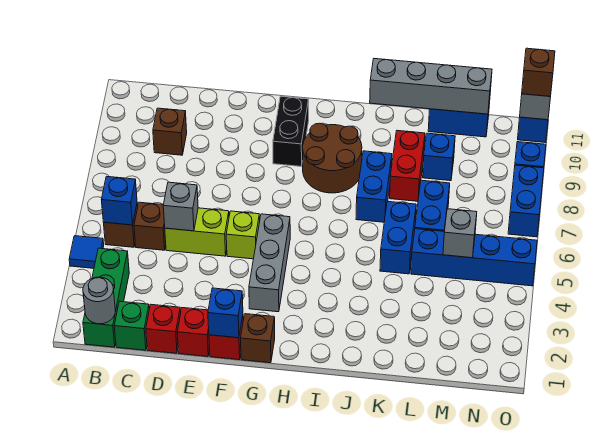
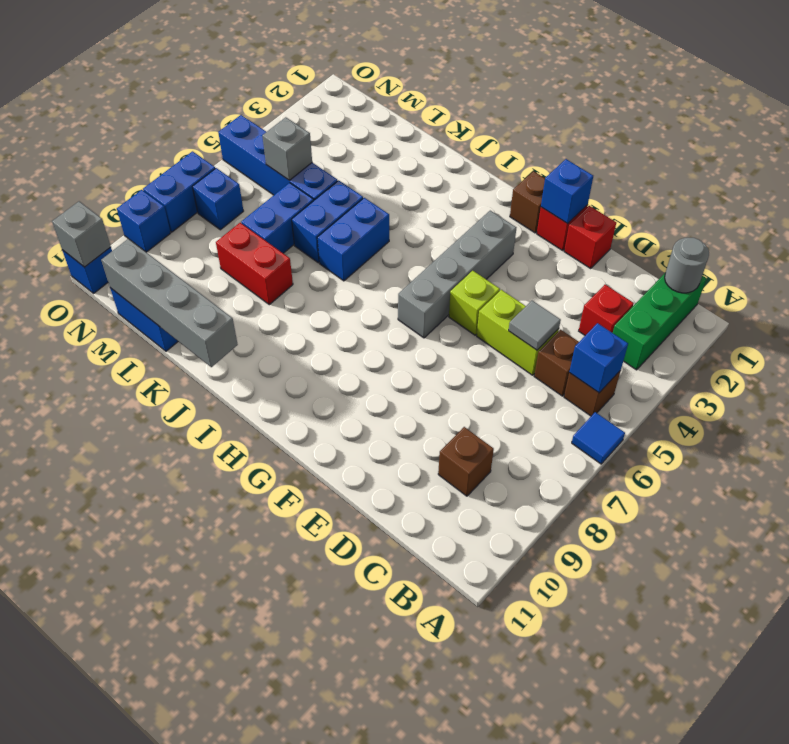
blue 1x1 tile [69,236,104,268] -> blue 1x1 tile moved to [572,412,625,464]
green 1x1 brick [114,301,149,350] -> none
red 1x1 brick [146,305,181,353] -> red 1x1 brick moved to [579,285,634,335]
grey 1x1 brick [163,182,198,231] -> grey 1x1 tile [509,301,561,350]
grey 1x3 brick [249,214,290,312] -> grey 1x4 brick [398,211,516,338]
black 1x2 brick [273,96,309,166] -> none
brown 2x2 round brick [303,123,362,193] -> none
blue 1x2 brick [356,151,392,222] -> blue 1x2 brick moved to [317,198,389,281]
red 1x2 brick [390,131,425,201] -> red 1x2 brick turned to [216,223,293,305]
blue 1x1 brick [423,133,455,181] -> blue 1x1 brick moved to [193,168,243,230]
brown 1x1 brick [522,48,555,96] -> none

